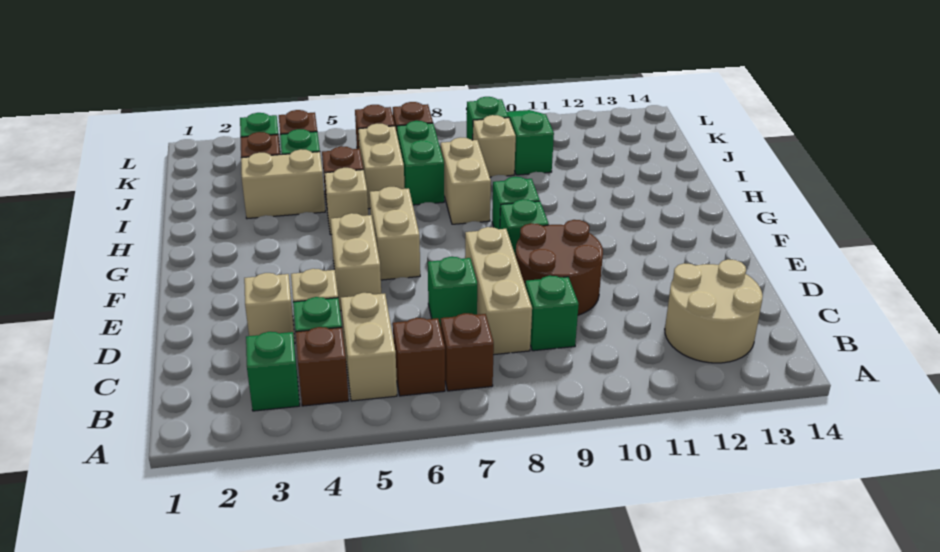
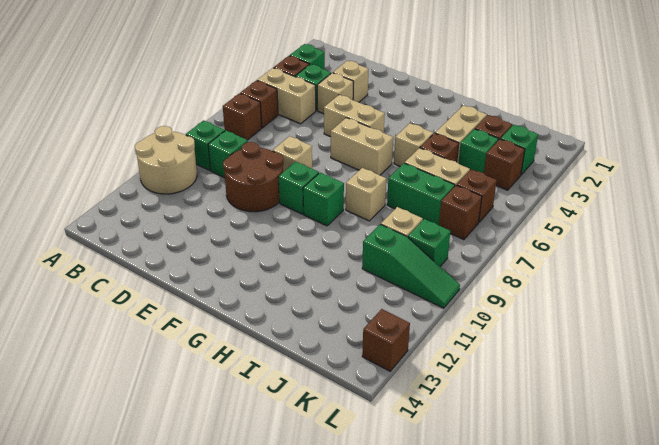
tan 2x2 round brick [665,259,763,363] -> tan 2x2 round brick moved to [135,126,197,194]
tan 1x3 brick [465,227,532,355] -> tan 1x1 brick [273,136,312,172]
green 1x1 brick [428,257,477,327] -> green 1x1 brick moved to [186,120,225,170]
tan 1x2 brick [441,138,491,224] -> tan 1x1 brick [346,168,386,221]
none -> brown 1x1 brick [362,309,410,371]

